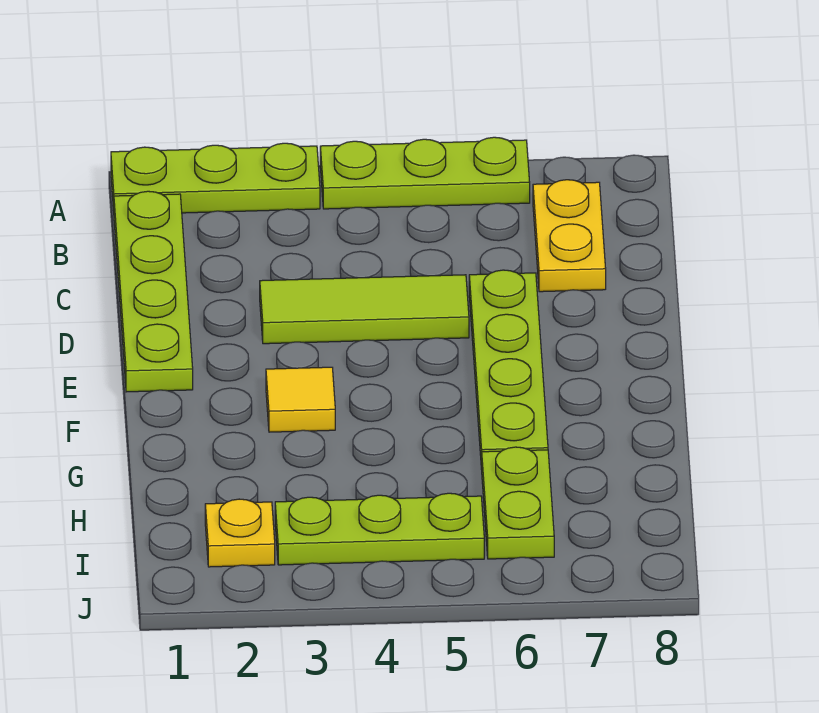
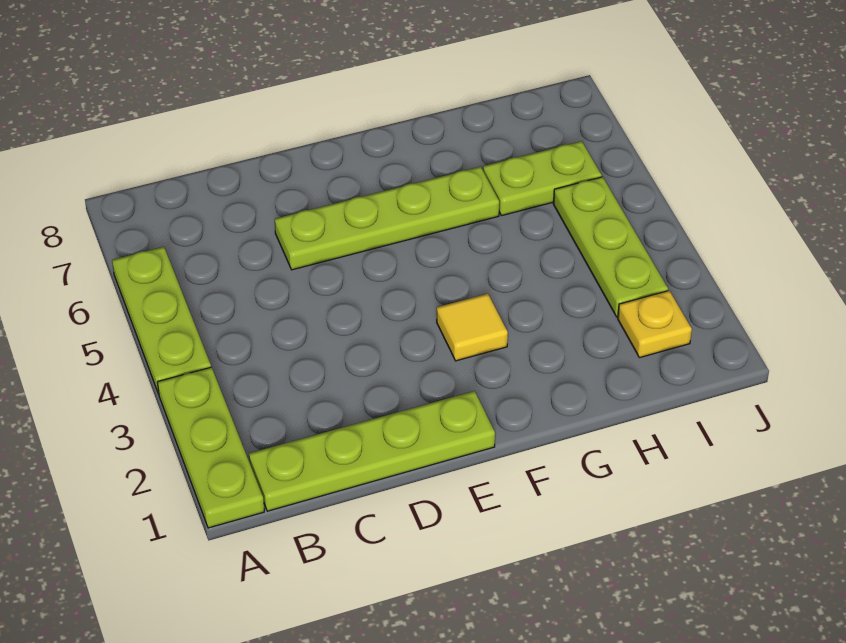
yellow 1x2 plate [533,180,606,292] -> none
lime 1x3 tile [260,275,469,344] -> none

